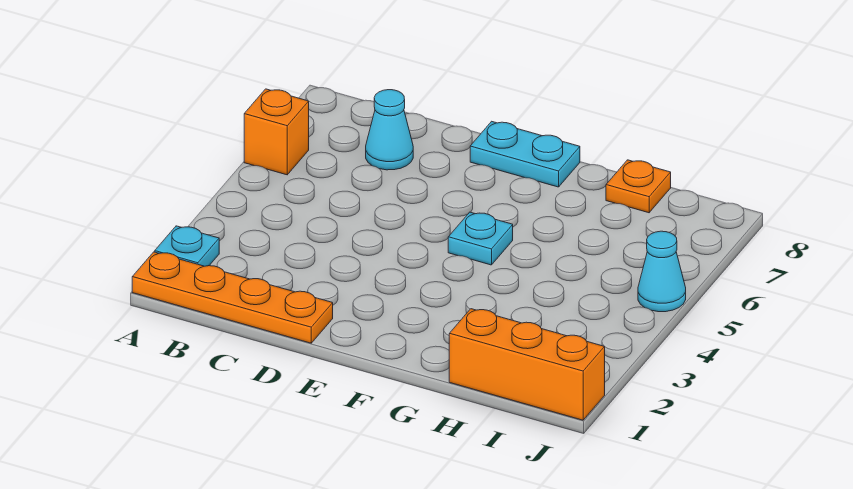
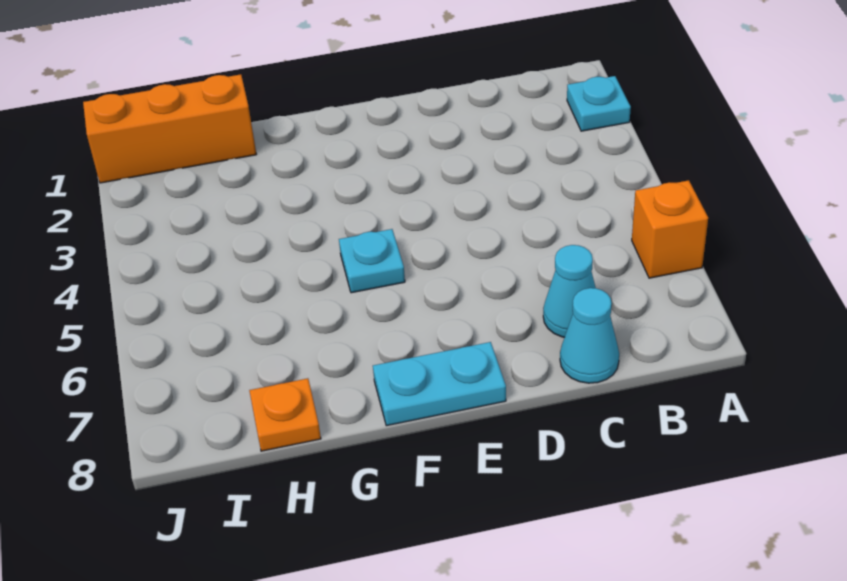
orange 1x4 plate [132,252,333,343] -> none
cyan 1x1 cone [638,231,686,312] -> cyan 1x1 cone moved to [560,288,619,383]

